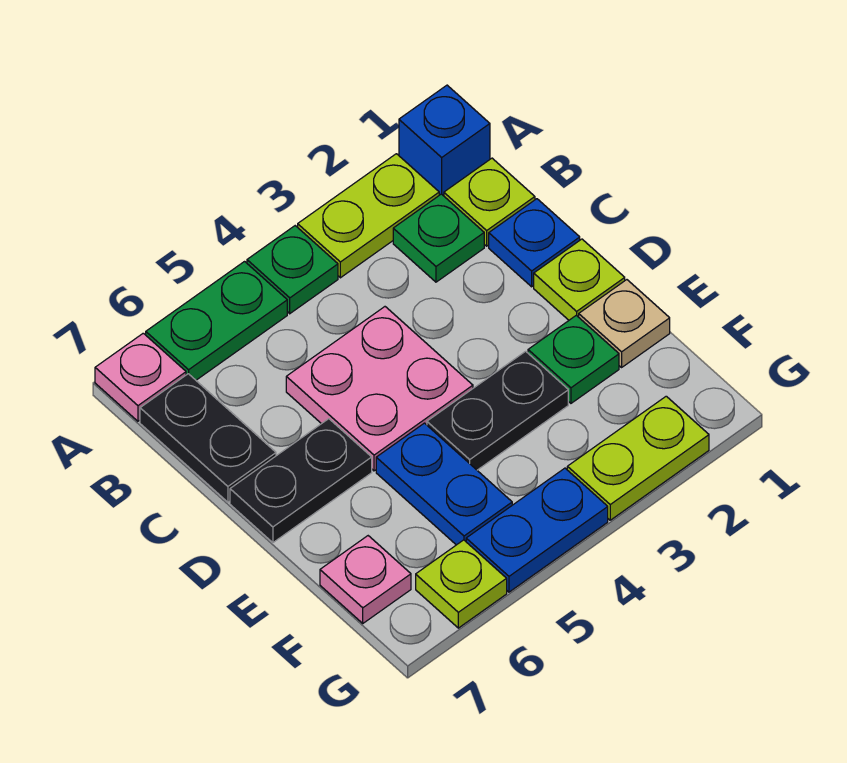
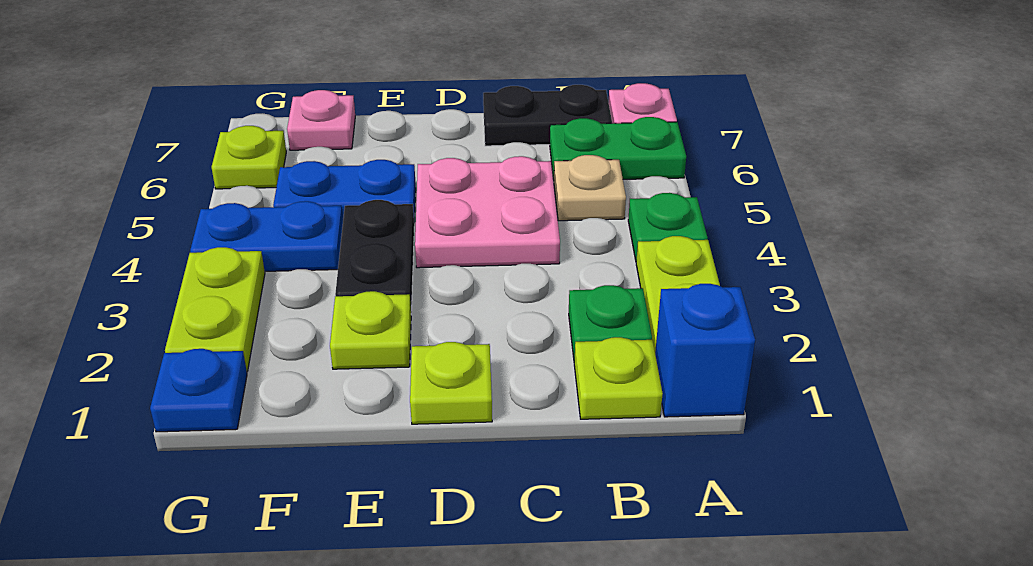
green 1x2 plate [146,262,287,380] -> green 1x2 plate turned to [550,117,686,179]
blue 1x1 plate [489,199,580,287] -> blue 1x1 plate moved to [150,349,247,432]
black 1x2 plate [230,419,372,543] -> none
tan 1x1 plate [579,280,670,367] -> tan 1x1 plate moved to [554,155,626,221]
green 1x1 plate [528,315,619,403] -> lime 1x1 plate [330,291,411,369]
blue 1x2 plate [466,468,608,592] -> blue 1x2 plate turned to [190,201,343,271]

